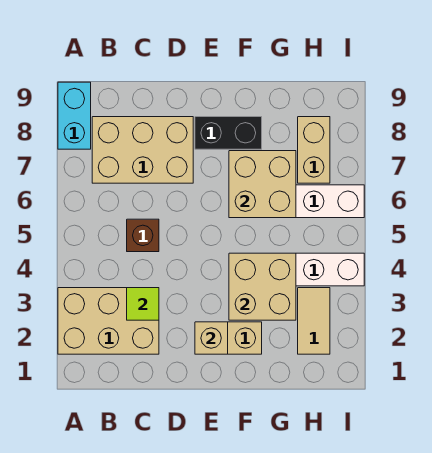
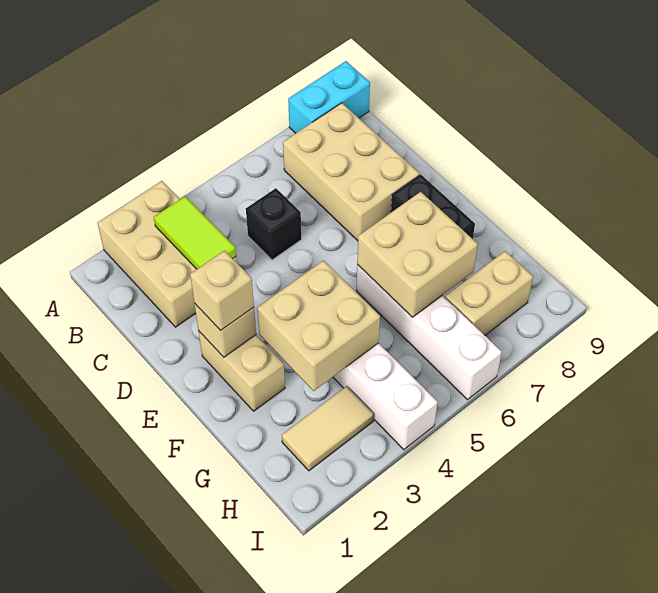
lime 1x1 tile [127,288,159,320] -> lime 1x2 tile [154,196,236,269]
brown 1x1 brick [127,219,159,252] -> black 1x1 brick [246,188,301,260]
none -> tan 1x1 brick [190,251,254,331]

